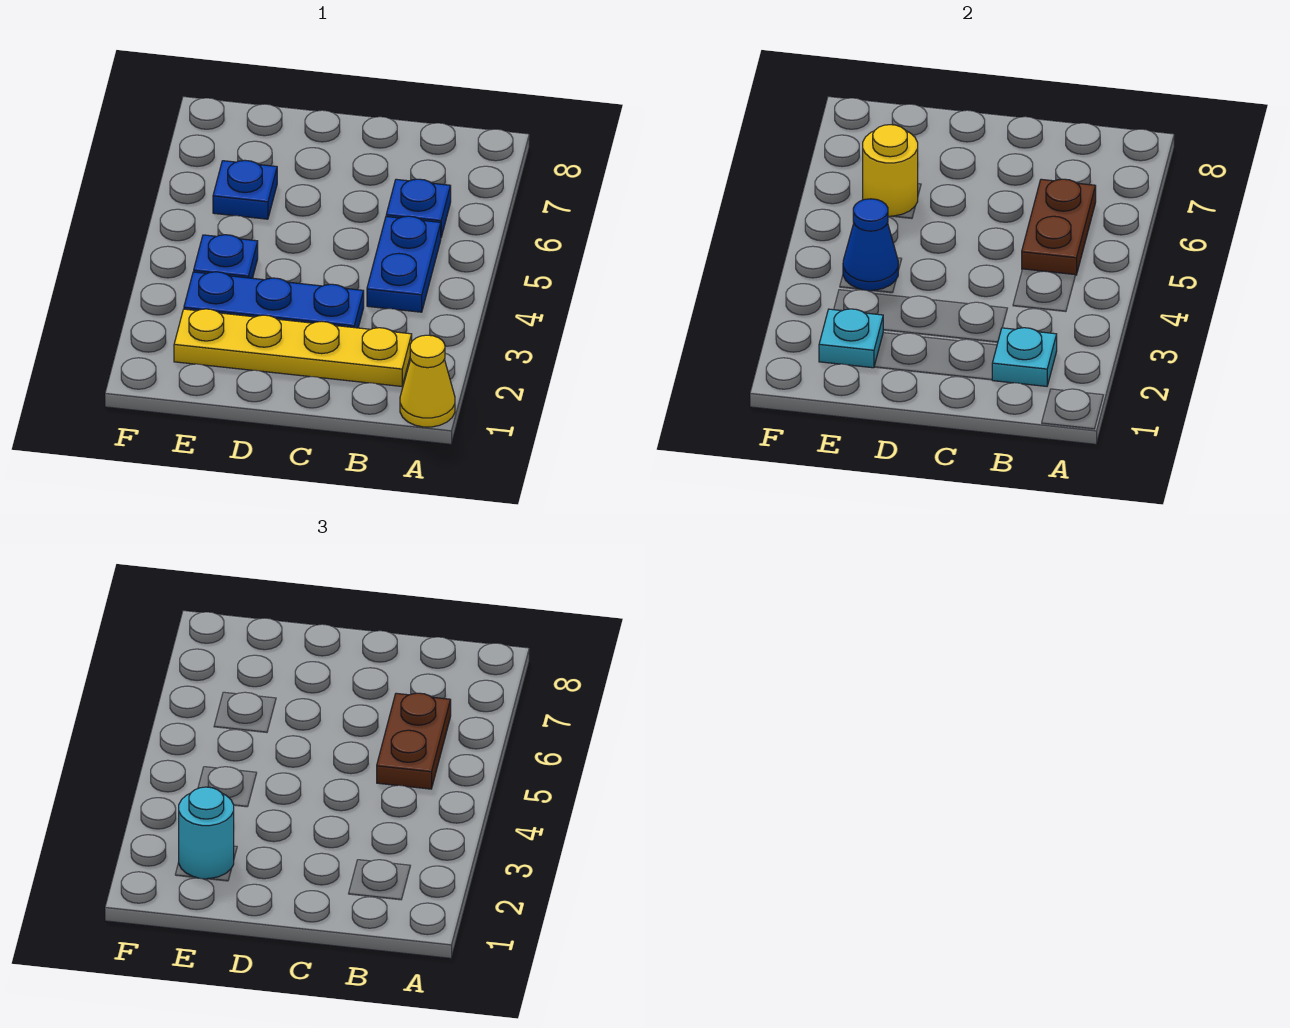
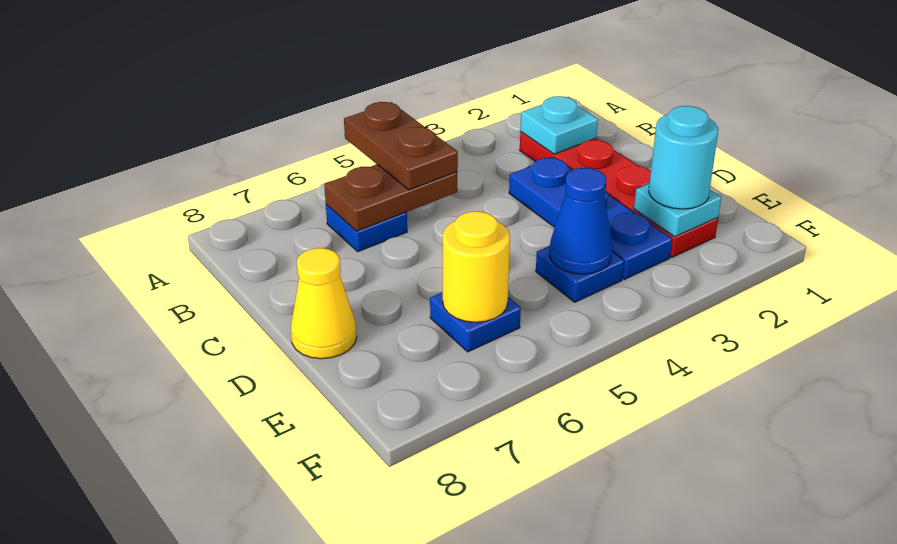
yellow 1x1 cone [400,335,455,427] -> yellow 1x1 cone moved to [291,248,357,359]
yellow 1x4 plate [174,309,412,386] -> red 1x4 plate [520,132,718,257]
blue 1x2 plate [367,216,441,312] -> none
brown 1x2 plate [377,693,451,789] -> brown 1x2 plate turned to [344,102,458,190]

